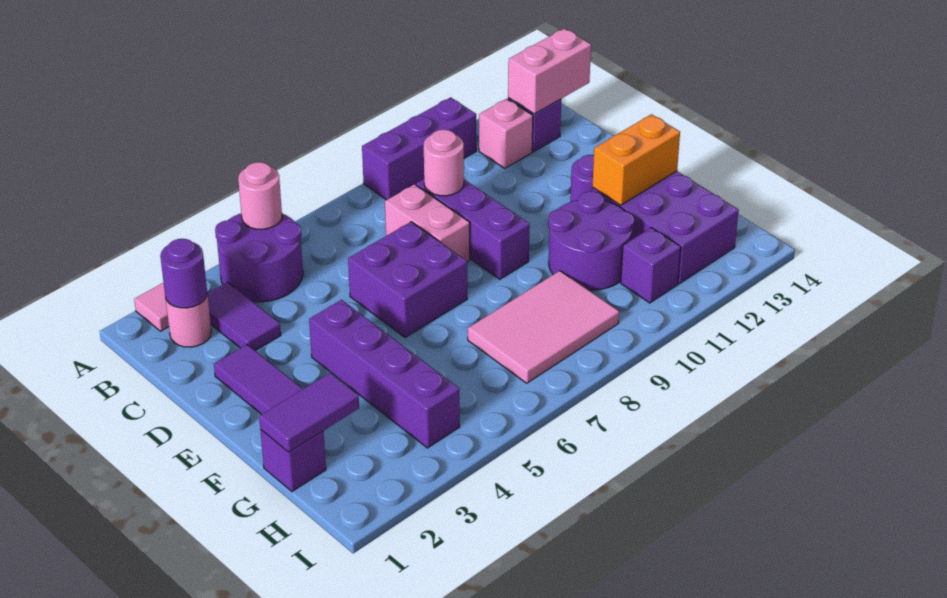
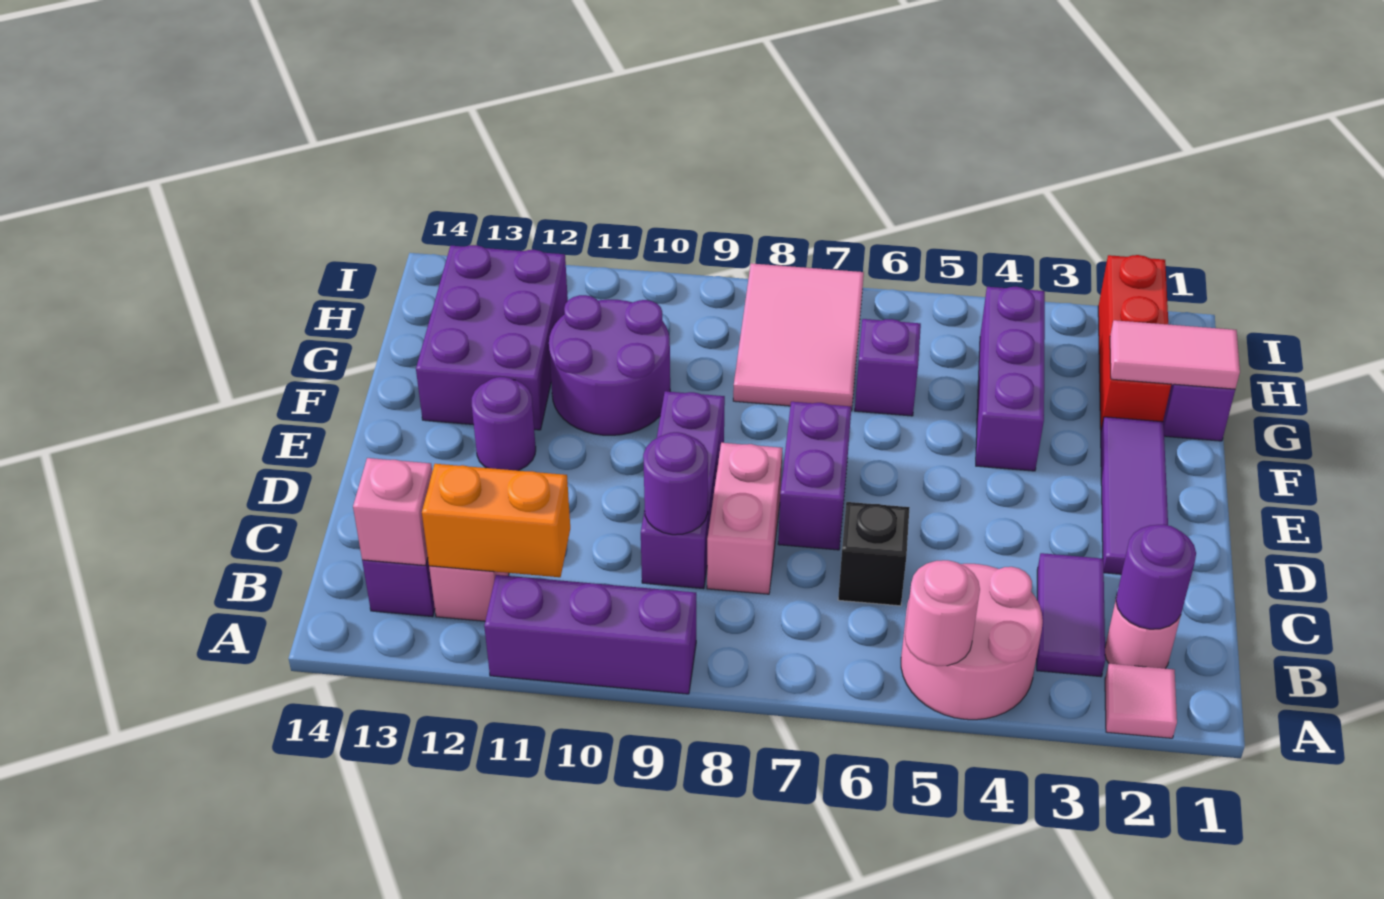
purple 2x2 round brick [215,213,303,302] -> pink 2x2 round brick [901,564,1043,720]
pink 1x2 brick [508,28,591,114] -> pink 1x1 brick [353,458,432,566]
none -> black 1x1 brick [838,502,910,606]
pink 1x1 round brick [424,130,464,196] -> purple 1x1 round brick [643,432,708,535]
purple 2x2 brick [348,222,467,338] -> purple 1x2 brick [778,402,851,550]
purple 1x4 brick [309,300,460,448] -> purple 1x3 brick [976,287,1045,471]
orange 1x2 brick [592,114,680,205] -> orange 1x2 brick moved to [422,464,570,577]
purple 1x2 tile [259,373,359,452] -> pink 1x2 tile [1110,320,1240,389]
none -> red 1x3 brick [1098,255,1171,429]
pink 2x3 tile [468,271,619,383] -> pink 2x3 tile turned to [733,263,864,411]
purple 1x1 brick [621,228,681,303] -> purple 1x1 brick moved to [855,319,921,416]

